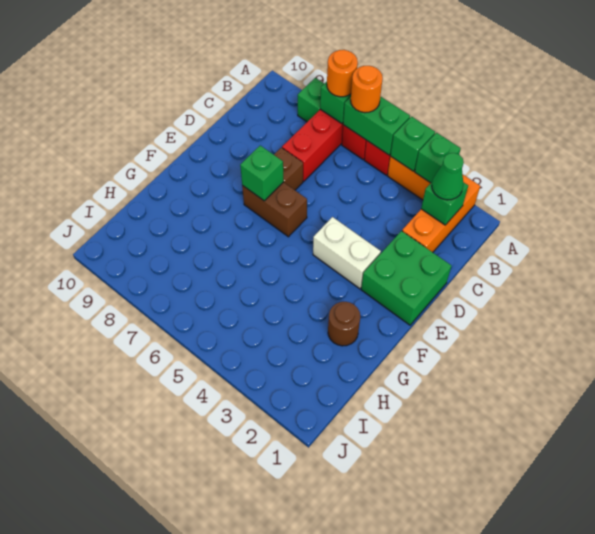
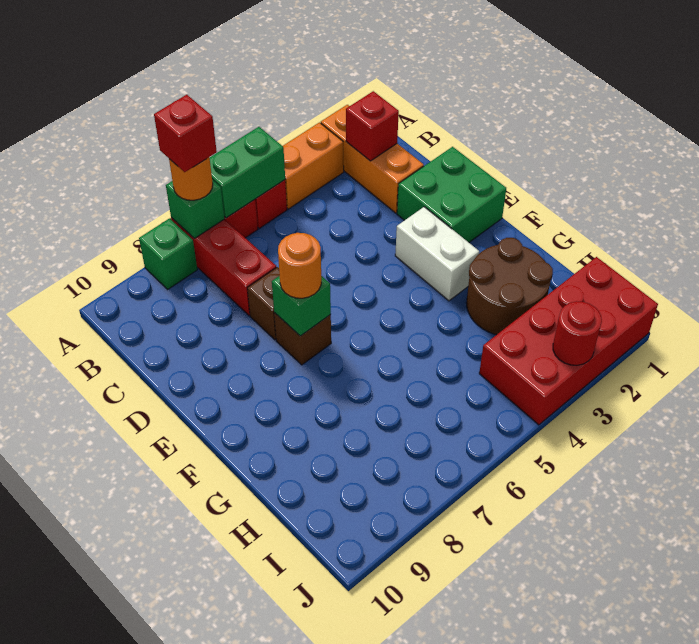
green 1x1 brick [415,133,461,183] -> none
green 1x1 brick [390,116,435,171] -> none
orange 1x1 round brick [351,66,383,113] -> orange 1x1 round brick moved to [278,233,321,298]
none -> red 1x1 brick [154,95,217,172]
green 1x1 brick [421,181,468,225] -> red 1x1 brick [346,91,399,161]
green 1x1 cone [432,153,464,200] -> none
white 1x2 brick [313,217,381,289] -> white 1x2 brick turned to [395,207,479,301]
brown 1x2 brick [242,182,307,237] -> brown 1x1 brick [274,313,331,365]
brown 1x1 round brick [328,302,360,346] -> brown 2x2 round brick [466,238,553,335]
none -> red 2x4 brick [479,257,658,425]
none -> red 1x1 round brick [553,301,602,365]

